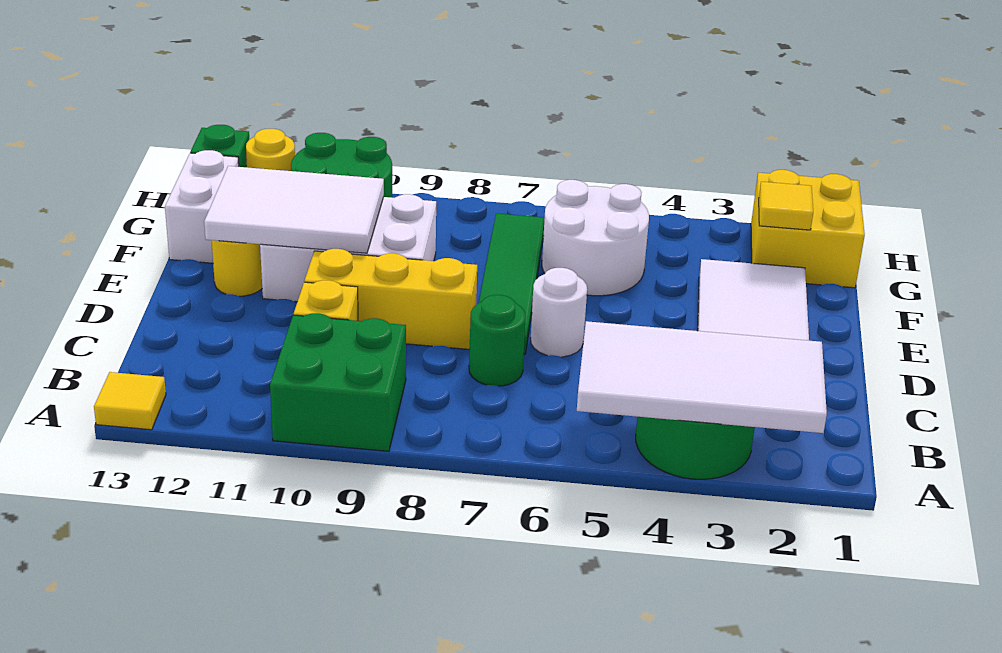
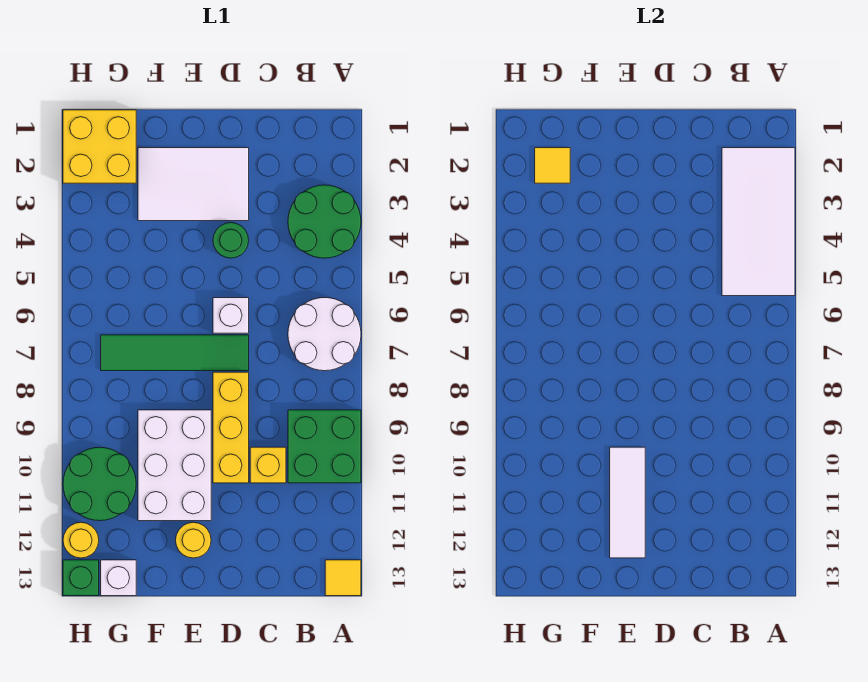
green 1x1 round brick [469,295,526,386] -> green 1x1 round brick moved to [213,223,249,258]
white 1x1 round brick [531,268,587,357] -> white 1x1 brick [213,298,249,333]
white 2x3 tile [204,166,384,253] -> white 1x3 tile [610,447,645,558]
white 2x2 round brick [542,180,649,296] -> white 2x2 round brick moved to [288,298,361,371]
white 1x2 brick [165,150,239,263] -> white 1x1 brick [101,560,136,596]

